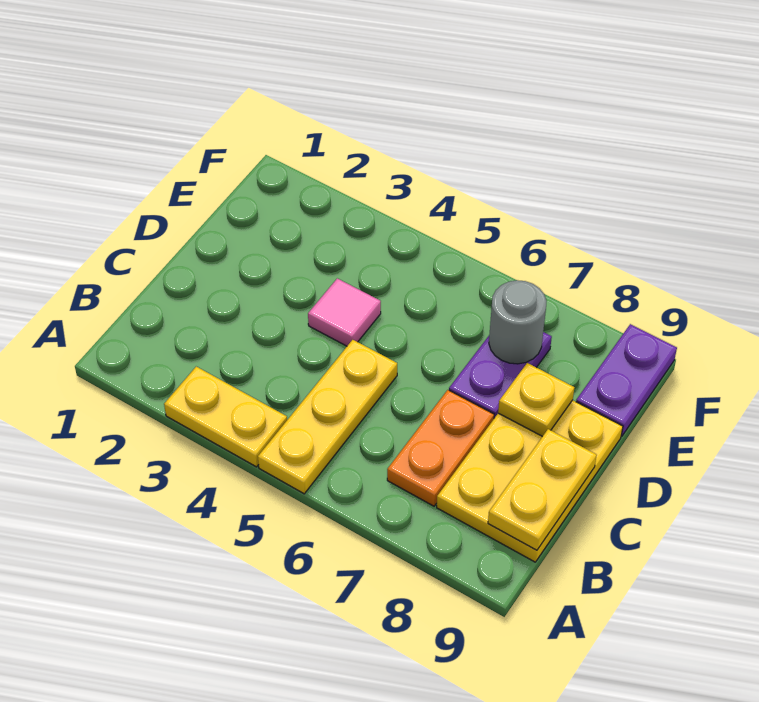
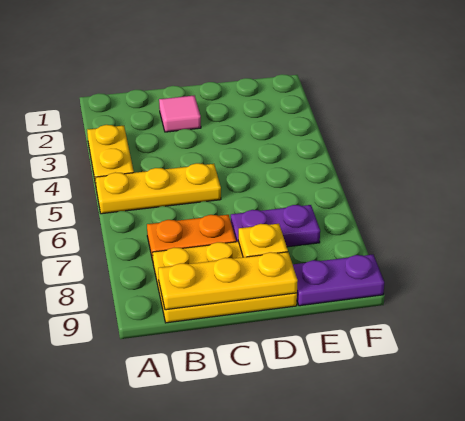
yellow 1x2 plate [488,429,597,550] -> yellow 1x3 plate [158,252,298,310]
pink 1x1 tile [308,278,381,346] -> pink 1x1 tile moved to [159,95,201,132]
grey 1x1 round brick [489,280,547,364] -> none

